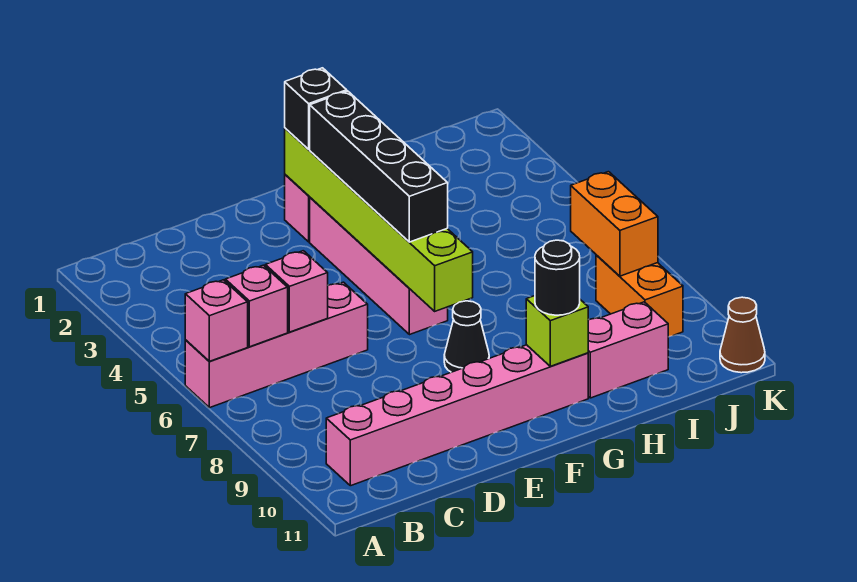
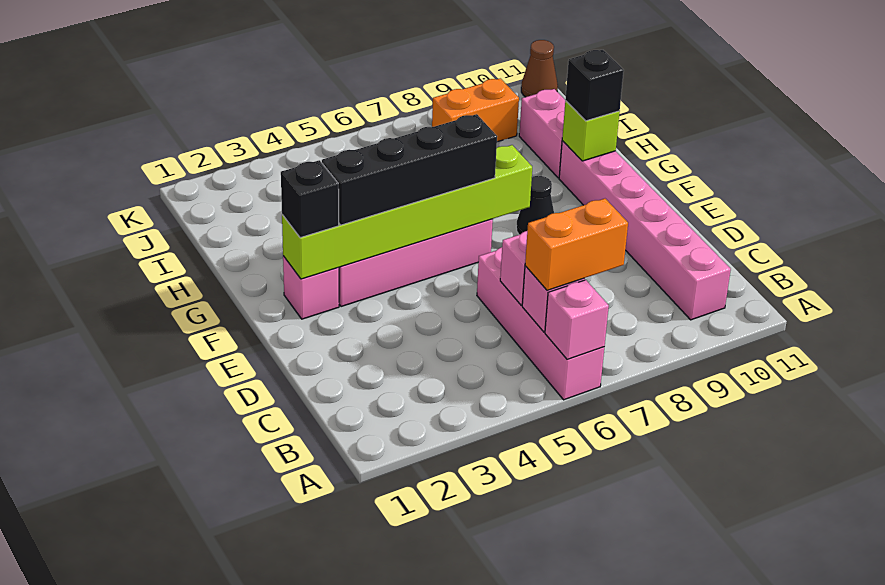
black 1x1 round brick [535,240,580,315] -> black 1x1 brick [565,50,624,121]
orange 1x2 brick [571,172,658,276] -> orange 1x2 brick moved to [525,199,628,290]

